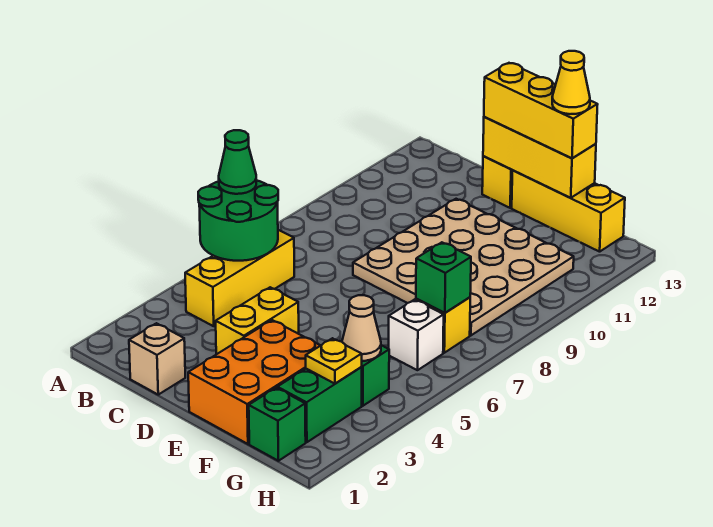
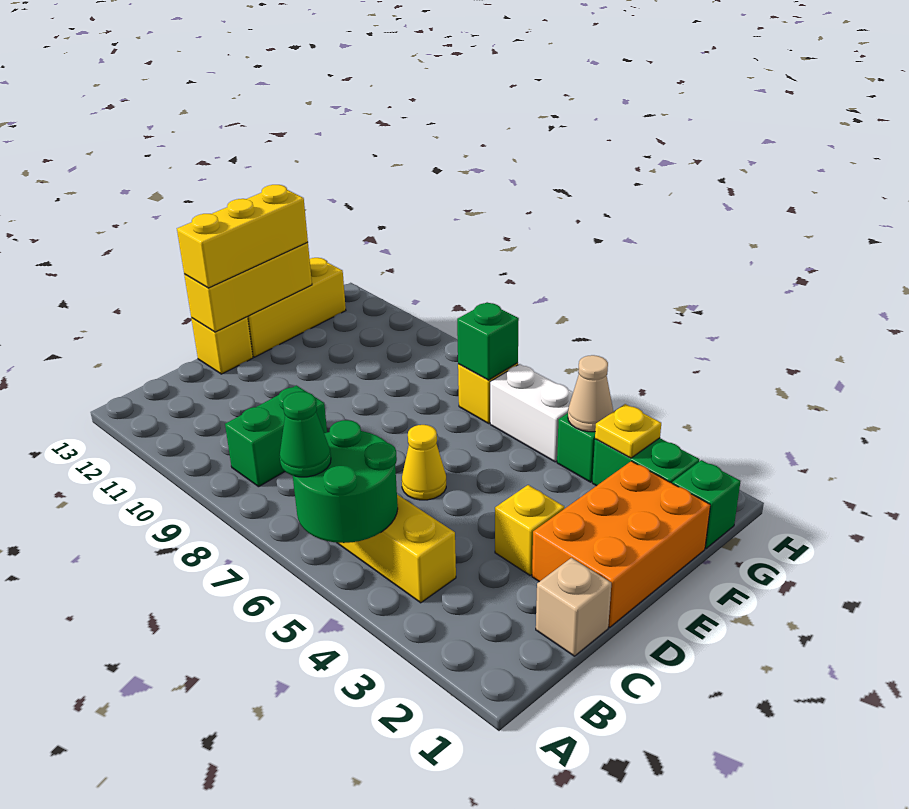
none -> green 1x2 brick [225,385,327,487]
yellow 1x2 brick [216,287,299,354] -> yellow 1x1 brick [495,485,564,575]
tan 4x4 plate [353,199,574,335] -> none
orange 2x3 brick [188,320,320,444] -> orange 2x3 brick turned to [532,461,710,627]
yellow 1x1 cone [552,51,590,114] -> yellow 1x1 cone moved to [402,425,446,500]
white 1x1 brick [389,300,444,370] -> white 1x2 brick [490,364,573,462]

